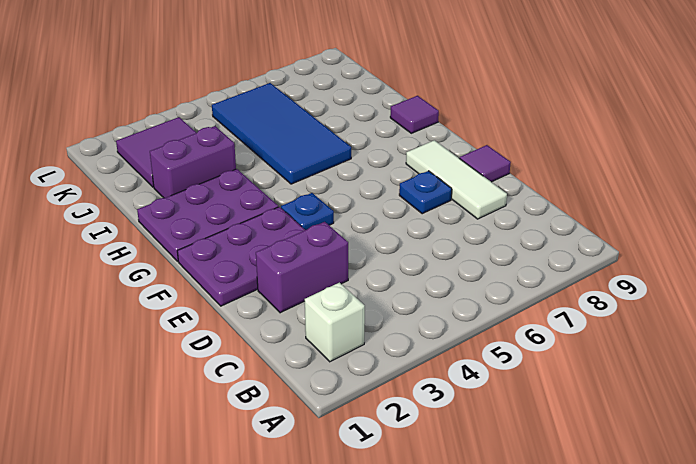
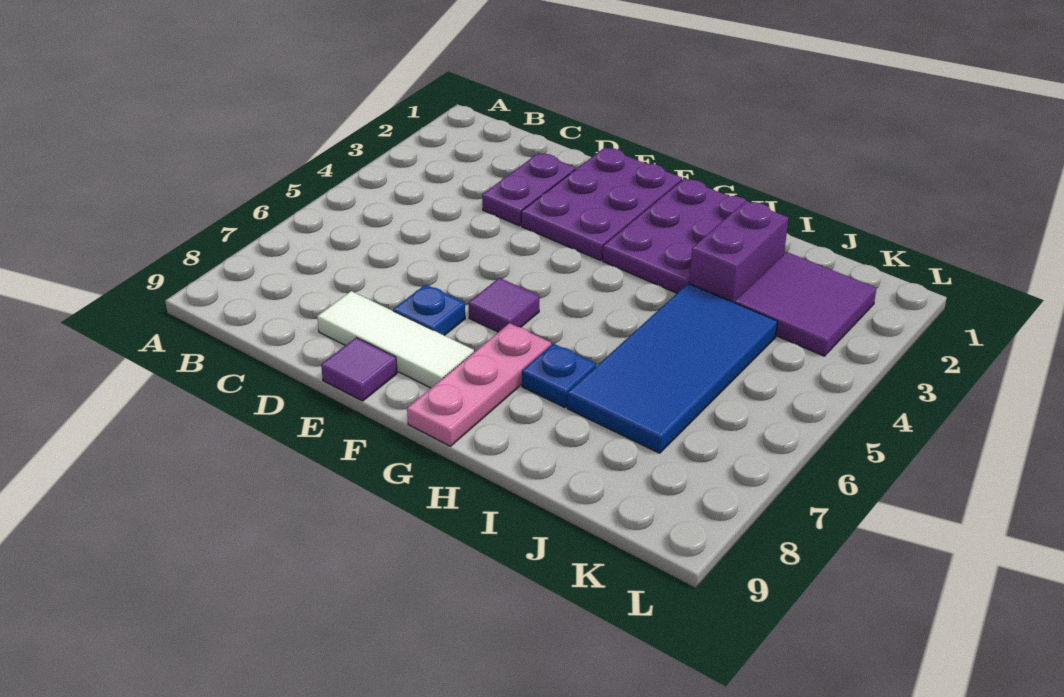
white 1x1 brick [305,283,365,362] -> none
purple 1x2 brick [256,222,348,313] -> purple 1x2 plate [482,153,576,226]
blue 1x1 plate [281,193,334,230] -> blue 1x1 plate moved to [522,344,596,407]
none -> pink 1x3 plate [407,323,551,446]
blue 2x4 tile [212,83,351,184] -> blue 2x4 tile turned to [567,283,778,453]
purple 1x1 tile [390,96,439,133] -> purple 1x1 tile moved to [468,278,539,332]

